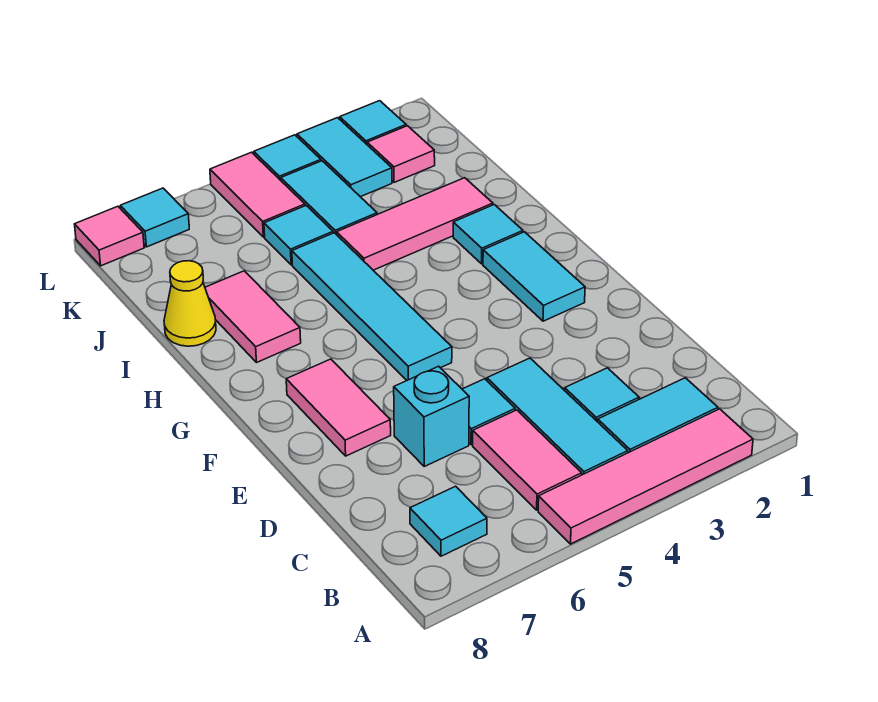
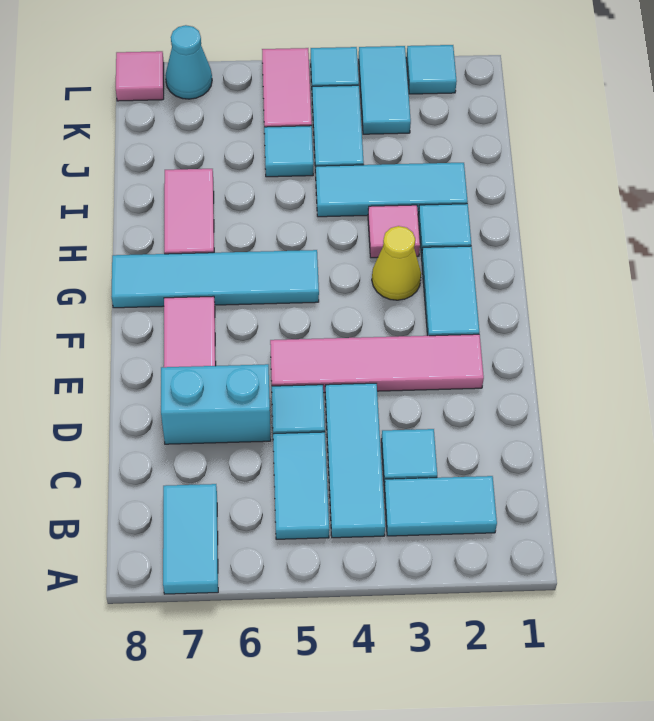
pink 1x4 tile [538,409,753,544] -> pink 1x4 tile moved to [270,334,484,393]
pink 1x2 tile [473,410,582,510] -> cyan 1x2 tile [273,432,329,539]
cyan 1x1 tile [410,486,487,556] -> cyan 1x2 tile [163,484,218,594]
cyan 1x1 brick [394,366,469,466] -> cyan 1x2 brick [161,364,271,444]
cyan 1x4 tile [292,233,452,380] -> cyan 1x4 tile turned to [111,250,319,308]
pink 1x3 tile [337,178,493,270] -> cyan 1x3 tile [316,163,468,217]
yellow 1x1 cone [164,261,216,346] -> yellow 1x1 cone moved to [372,226,421,300]
pink 1x1 tile [367,126,435,182] -> pink 1x1 tile moved to [368,205,420,258]
cyan 1x1 tile [120,188,189,247] -> cyan 1x1 cone [165,25,212,99]

